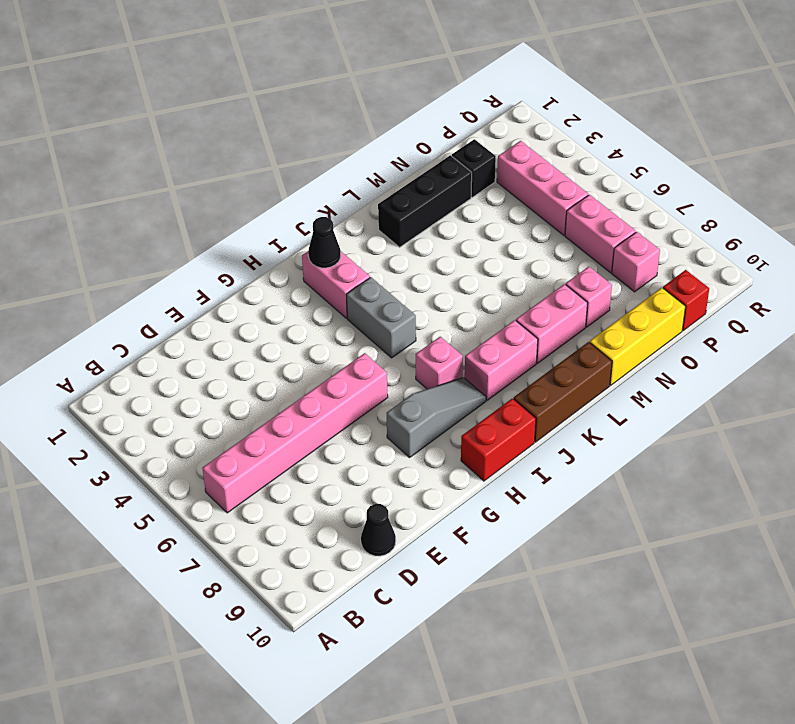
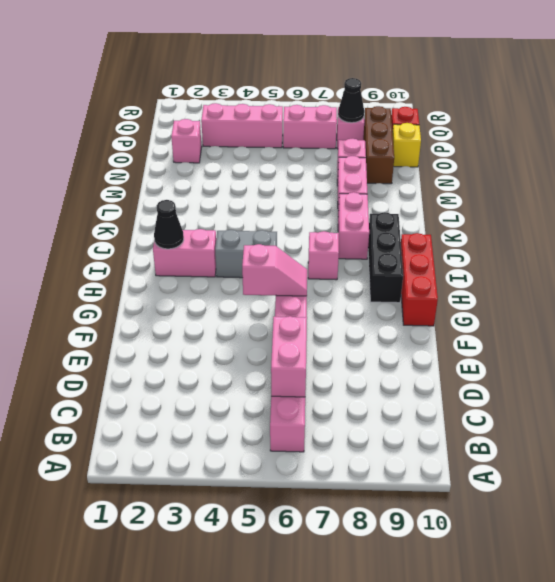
none -> pink 1x2 brick [271,316,307,397]
black 1x1 cone [361,504,396,556] -> black 1x1 cone moved to [338,78,364,123]
none -> pink 1x2 slope [242,244,307,296]
grey 1x3 slope [387,377,486,458] -> none
red 1x2 brick [461,398,536,481] -> red 1x3 brick [401,233,438,326]
brown 1x3 brick [514,342,612,442] -> brown 1x3 brick moved to [363,106,394,184]
black 1x3 brick [378,155,472,247] -> black 1x3 brick moved to [368,212,403,303]
yellow 1x3 brick [590,288,685,385] -> yellow 1x1 brick [392,123,421,167]
black 1x1 brick [452,139,496,197] -> pink 1x1 brick [171,119,202,163]

